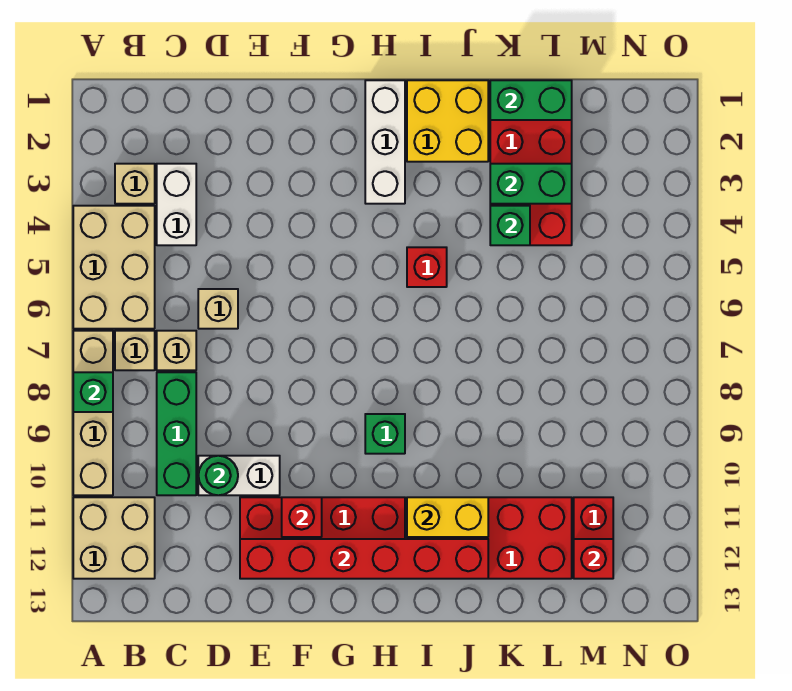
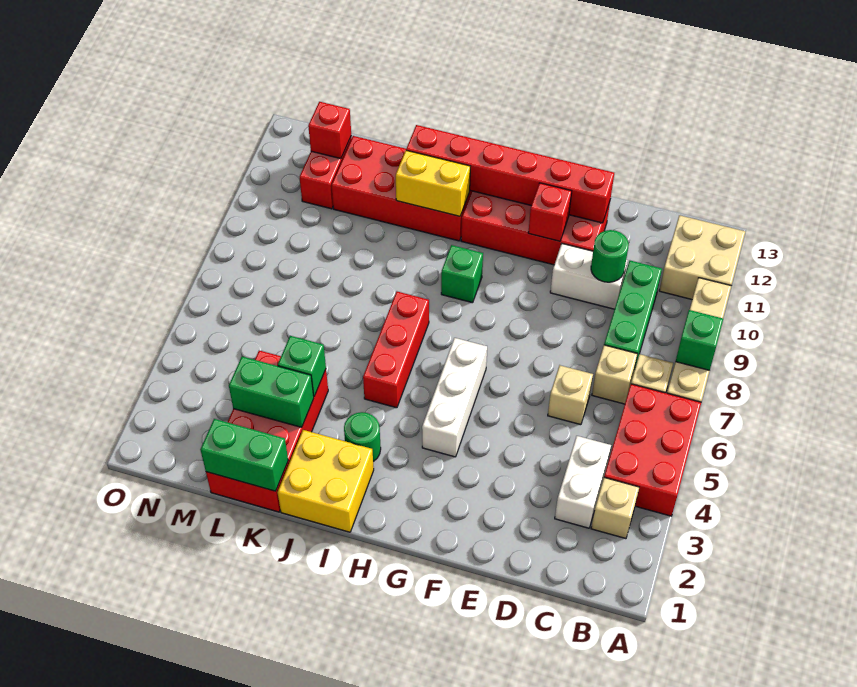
tan 2x3 brick [73,206,155,329] -> red 2x3 brick [604,384,701,516]
white 1x3 brick [365,80,405,204] -> white 1x3 brick moved to [422,338,487,457]
none -> green 1x1 round brick [344,412,381,462]
red 1x1 brick [407,247,447,287] -> red 1x3 brick [363,292,429,408]

